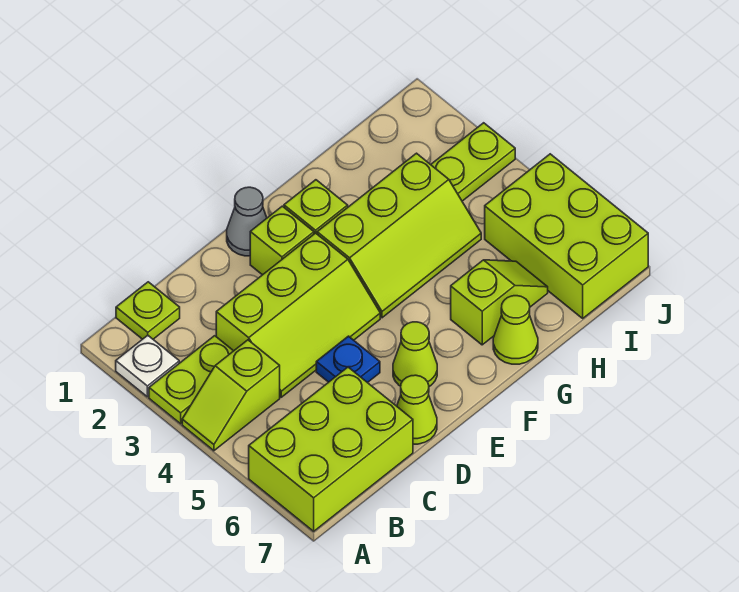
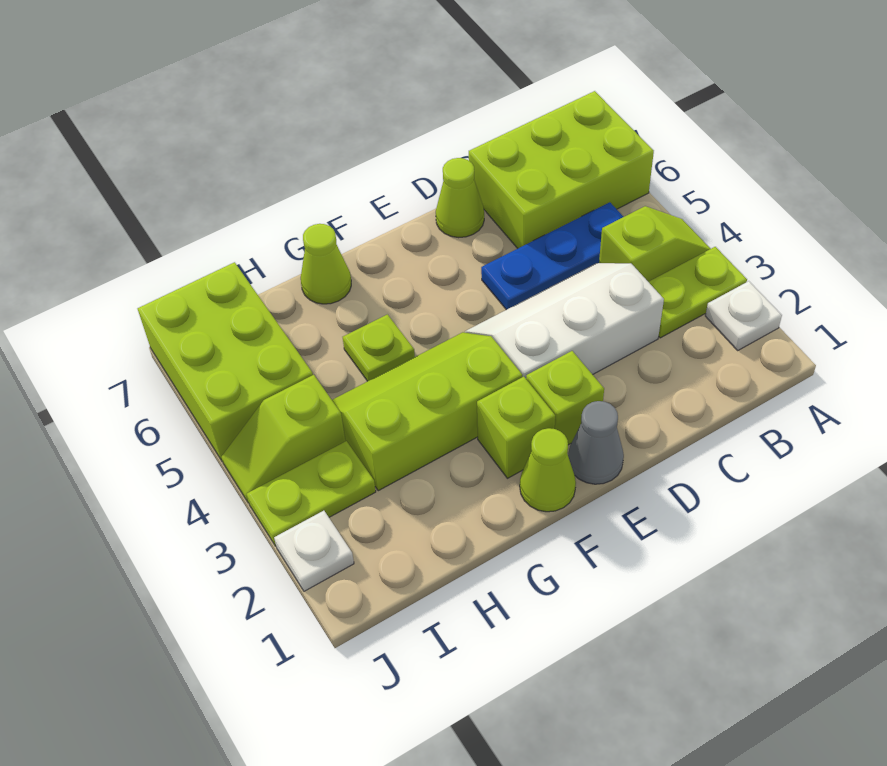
lime 1x1 plate [116,282,180,339] -> lime 1x1 plate moved to [343,314,415,381]
lime 2x3 slope [216,233,380,397] -> white 2x3 slope [465,263,664,378]
blue 1x1 plate [316,336,380,383] -> blue 1x3 plate [481,202,623,310]
lime 1x1 cone [393,322,437,387] -> lime 1x1 cone moved to [520,428,576,512]
lime 1x2 slope [451,260,548,345] -> lime 1x2 slope moved to [222,375,345,503]
none -> white 1x1 plate [274,511,354,591]

